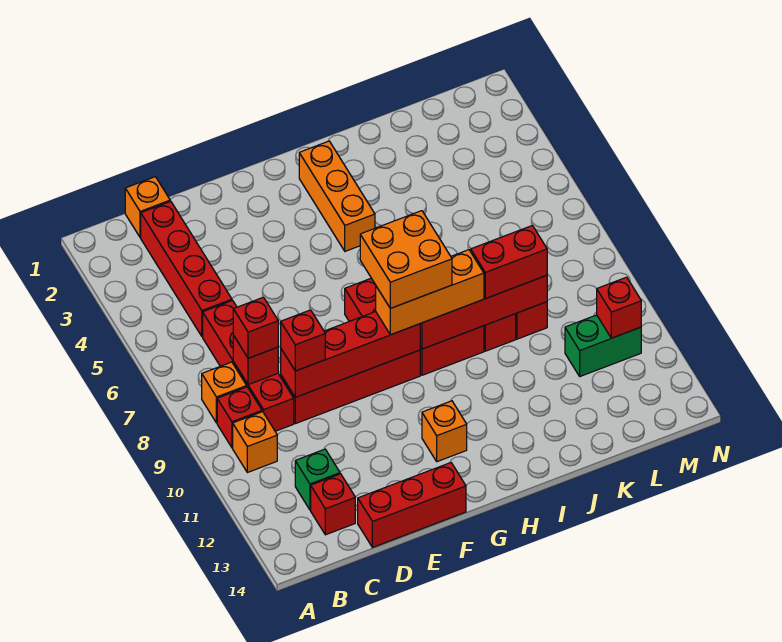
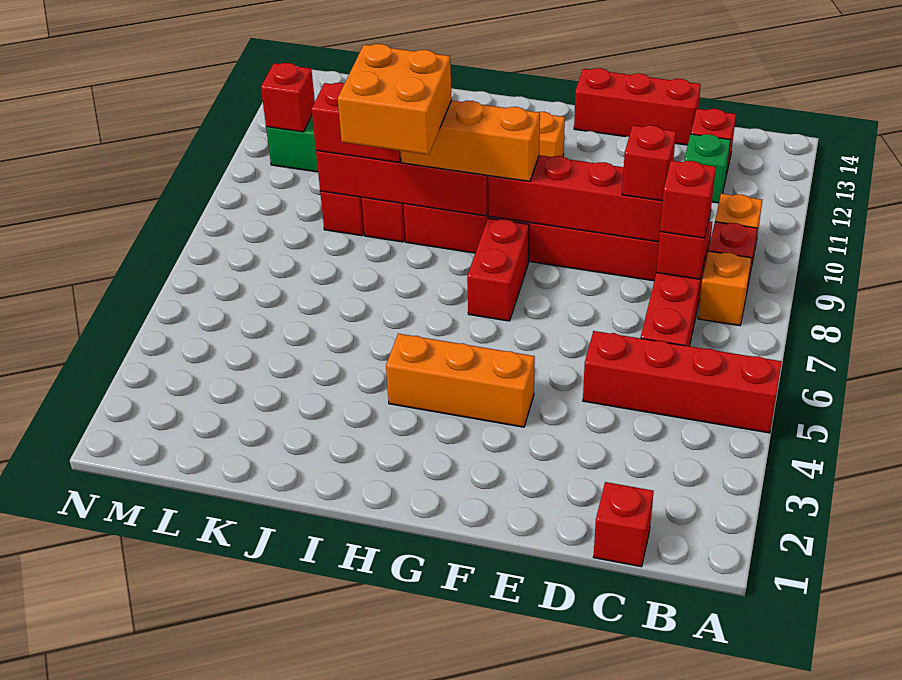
orange 1x1 brick [125,177,170,238] -> red 1x1 brick [594,482,654,567]
red 1x4 brick [141,201,232,337] -> red 1x4 brick turned to [583,331,782,433]
orange 2x2 brick [360,211,452,308] -> orange 2x2 brick moved to [338,44,452,155]
orange 1x3 brick [299,141,375,251] -> orange 1x3 brick turned to [386,334,535,427]

